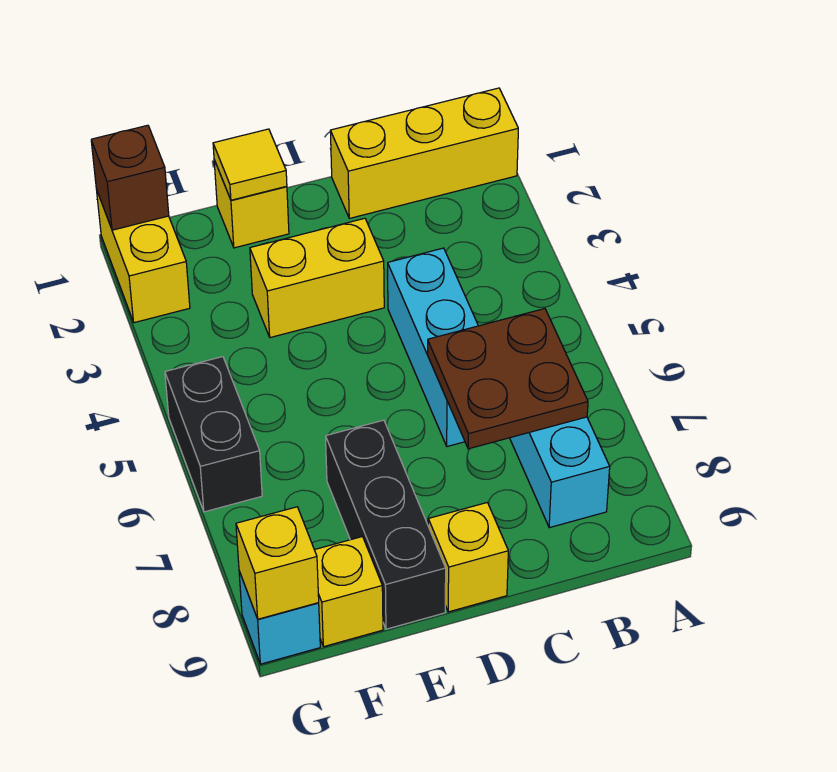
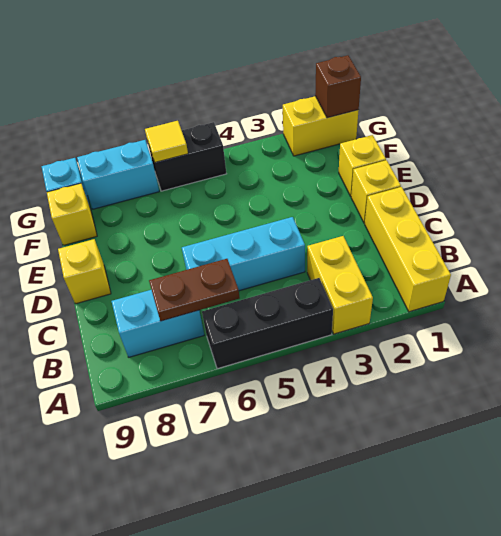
brown 2x2 plate [428,309,588,449] -> brown 1x2 plate [149,259,240,321]
yellow 1x2 brick [250,218,384,338] -> yellow 1x2 brick moved to [307,236,373,334]
yellow 1x1 tile [213,129,287,200] -> yellow 1x1 tile moved to [145,121,188,162]
black 1x3 brick [326,420,446,629] -> black 1x3 brick moved to [202,278,333,369]
none -> cyan 1x2 brick [77,140,159,209]
yellow 1x1 brick [236,507,319,619] -> yellow 1x1 brick moved to [351,160,401,223]

